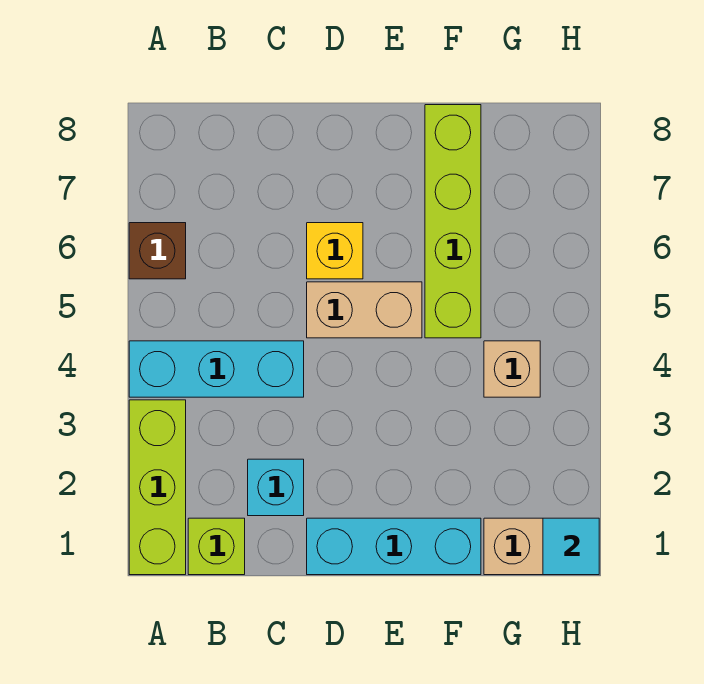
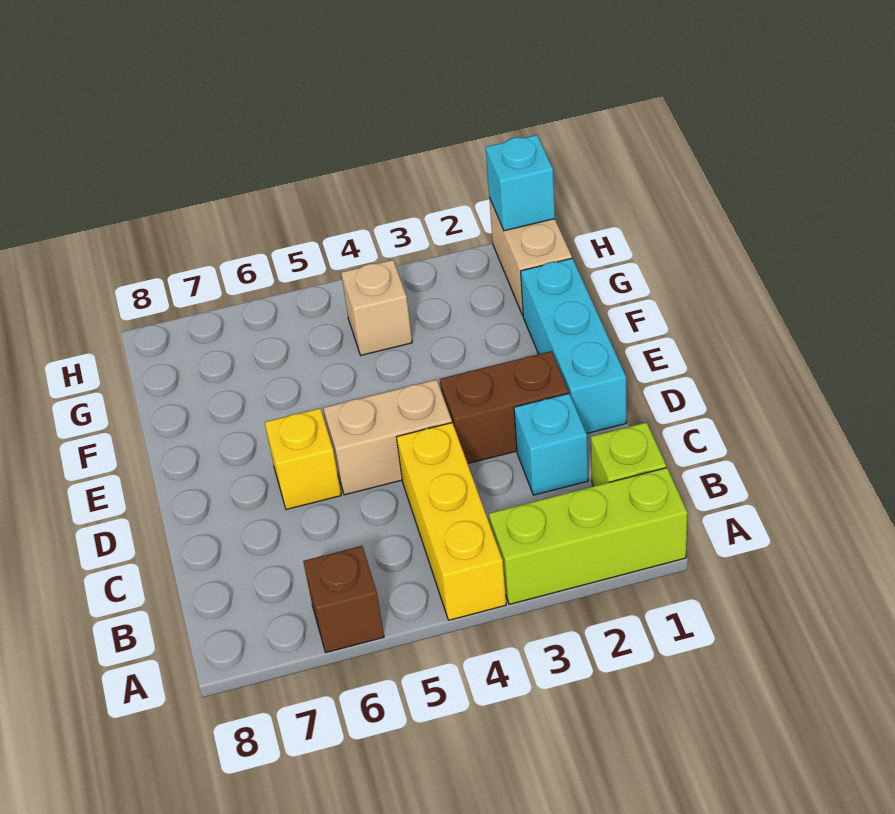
cyan 1x3 brick [129,341,304,397] -> yellow 1x3 brick [396,423,506,620]
none -> brown 1x2 brick [440,351,569,464]
tan 1x2 brick [307,282,422,338] -> tan 1x2 brick turned to [324,380,452,495]
lime 1x4 brick [425,105,481,338] -> none
cyan 1x1 tile [543,518,599,575] -> cyan 1x1 brick [486,135,555,231]

